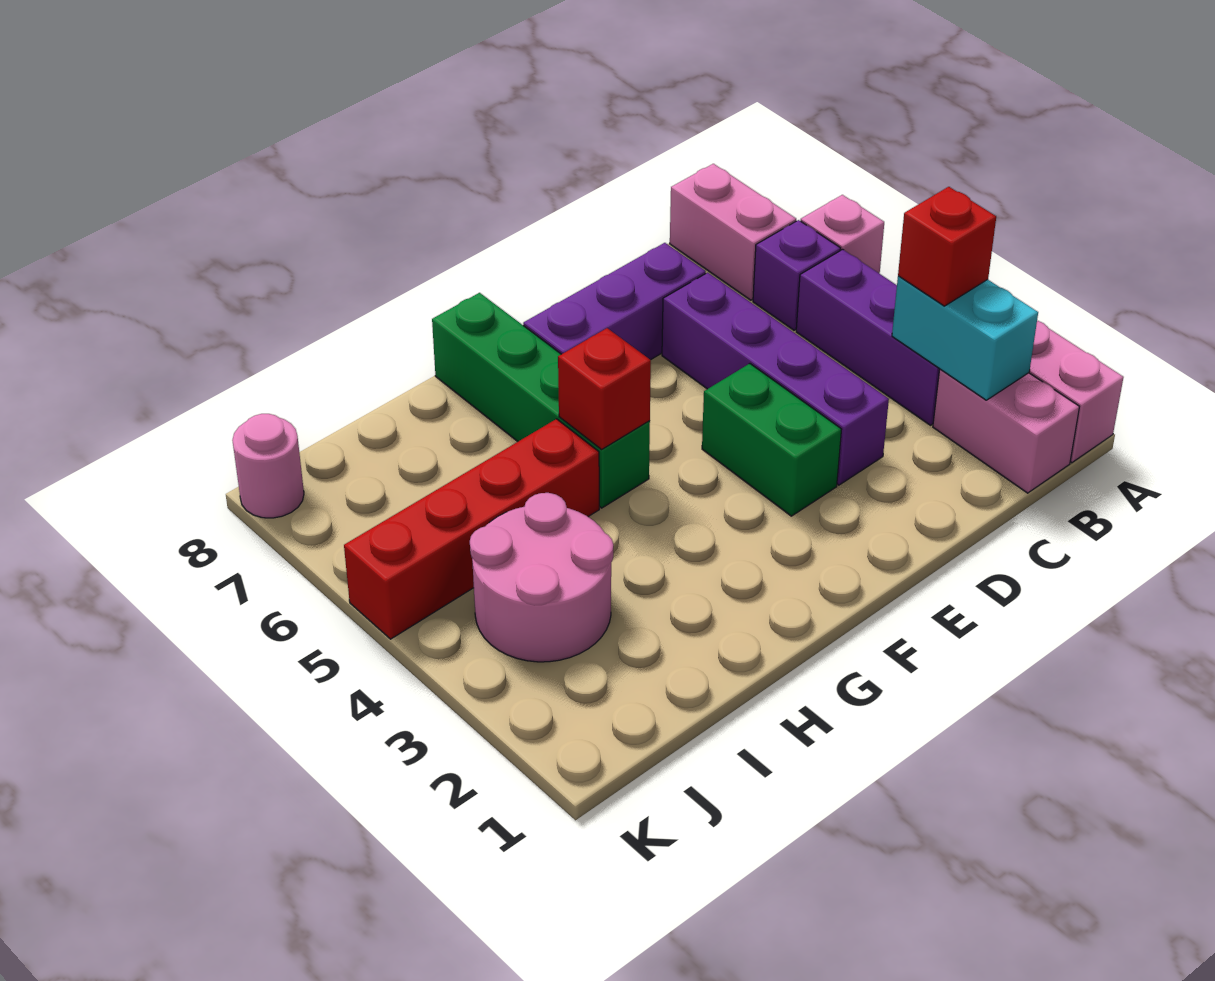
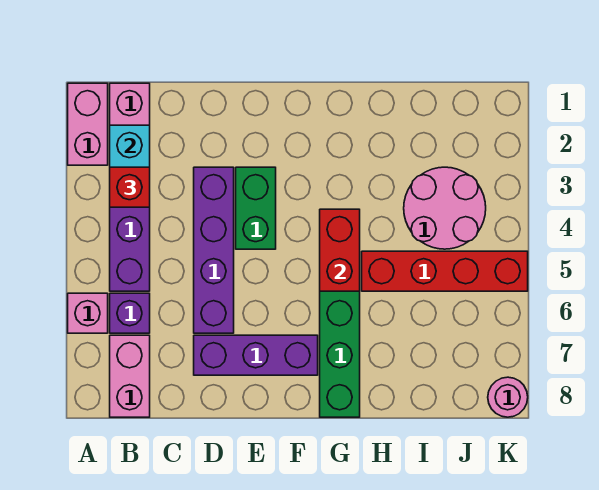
red 1x1 brick [558,328,651,449] -> red 1x2 brick [320,209,360,291]

